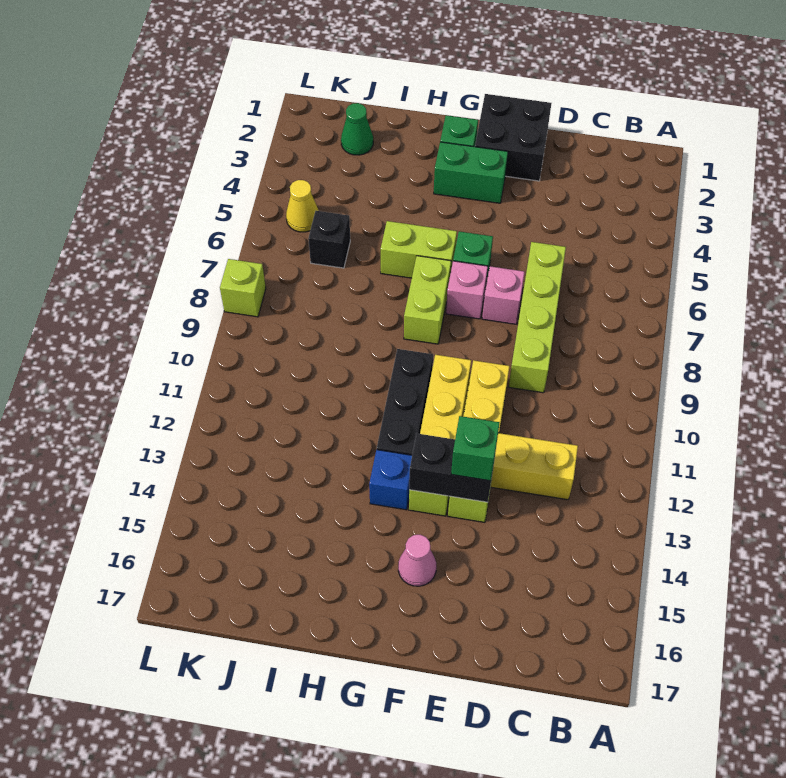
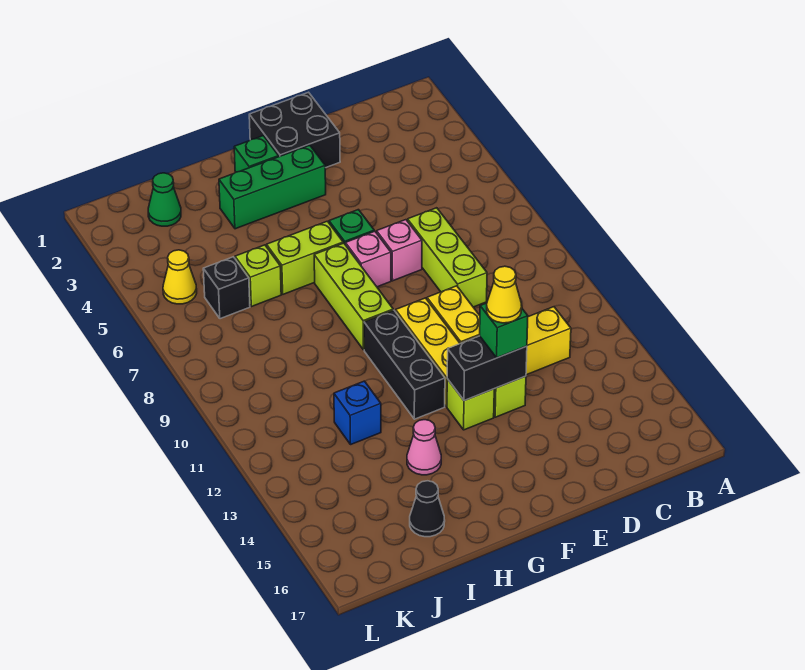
lime 1x4 brick [509,242,566,393] -> lime 1x3 brick [408,208,487,307]
none -> yellow 1x1 cone [487,266,522,323]
green 1x2 brick [434,142,508,203] -> green 1x3 brick [219,145,326,229]
pink 1x1 cone [398,535,436,586] -> pink 1x1 cone moved to [407,420,441,475]
lime 1x2 brick [404,256,451,344] -> lime 1x3 brick [314,243,393,350]
blue 1x1 brick [369,450,412,510] -> blue 1x1 brick moved to [334,381,381,444]
none -> black 1x1 cone [410,481,445,537]
lime 1x1 brick [220,259,266,317] -> lime 1x1 brick moved to [235,245,281,307]

